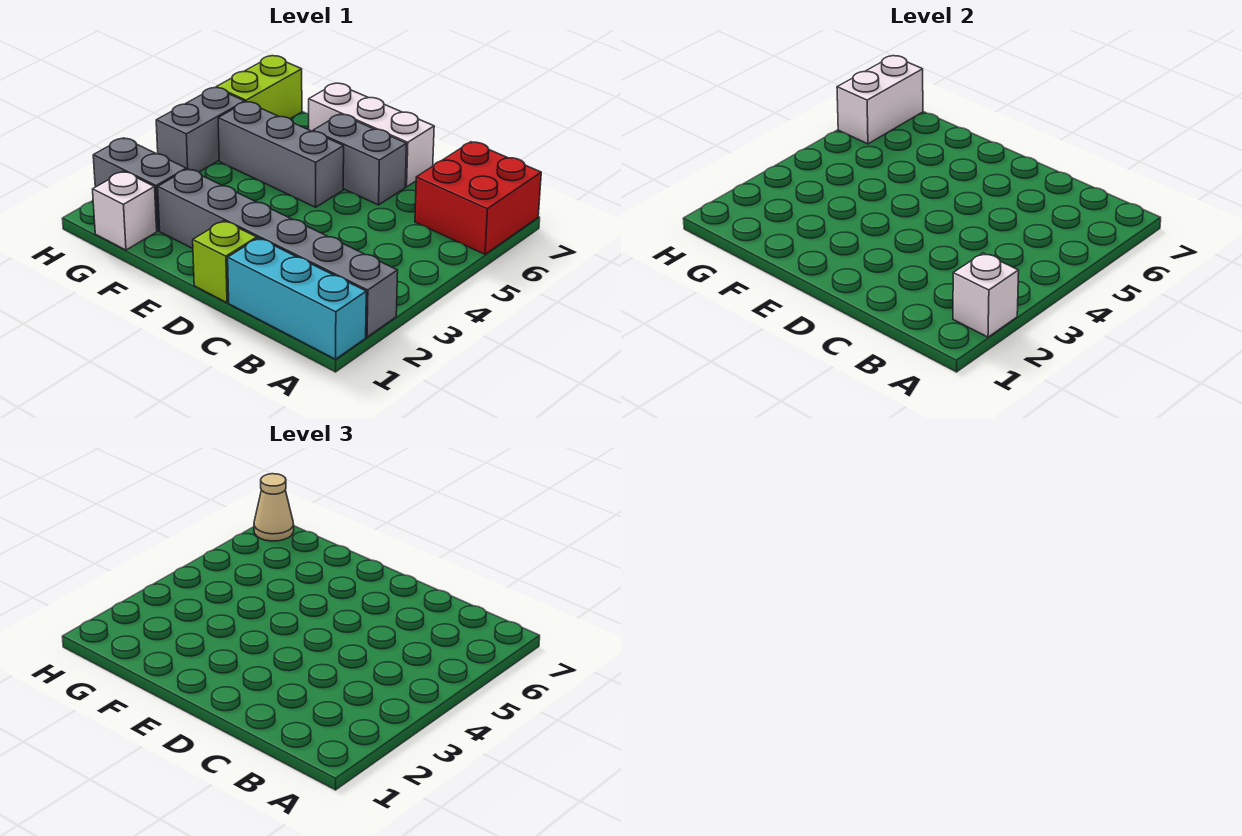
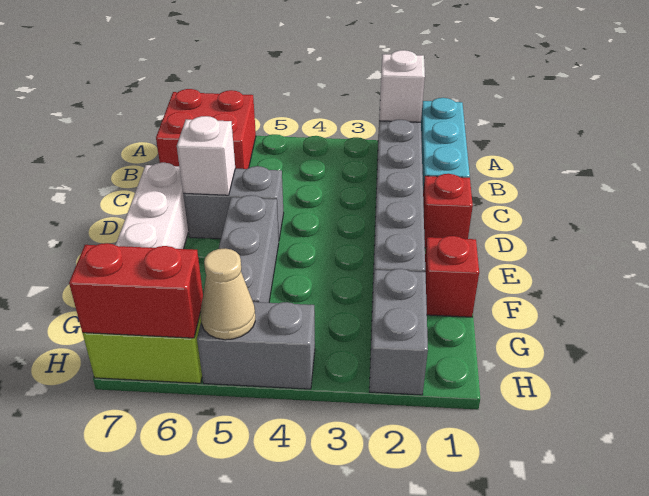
lime 1x1 brick [193,221,257,303] -> red 1x1 brick [423,174,473,248]
grey 1x2 brick [313,114,406,205] -> grey 1x2 brick turned to [183,166,284,239]
none -> red 1x1 brick [425,236,479,317]
white 1x1 brick [93,171,157,250] -> white 1x1 brick moved to [177,116,235,195]
white 1x2 brick [837,56,923,144] -> red 1x2 brick [69,243,203,338]
tan 1x1 cone [254,474,294,541] -> tan 1x1 cone moved to [200,249,255,340]

